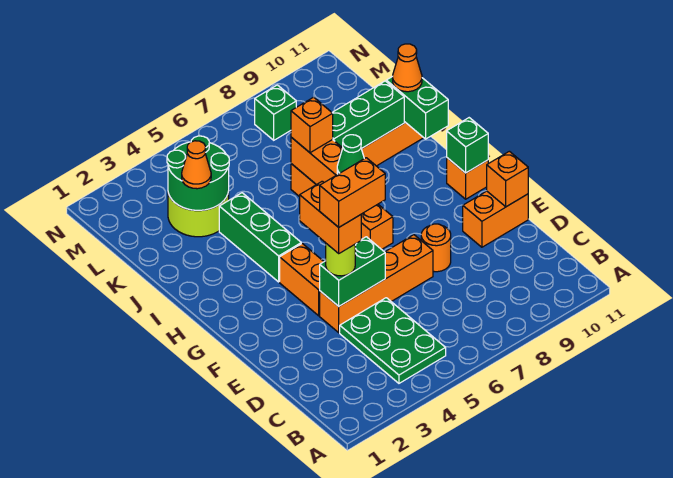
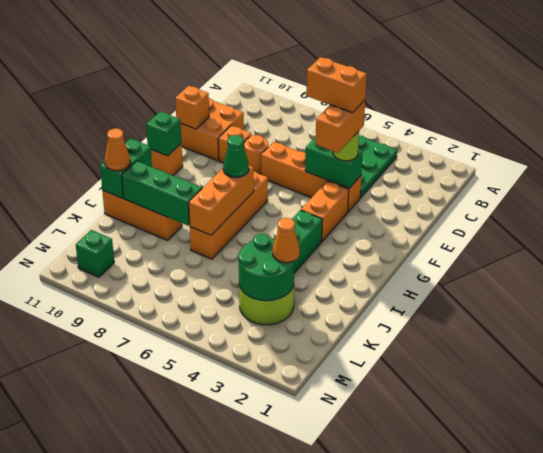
orange 1x2 brick [463,191,528,247] -> orange 2x2 brick [180,98,244,161]
orange 1x1 brick [291,97,333,153] -> orange 1x1 brick moved to [218,125,251,163]
green 1x1 brick [255,85,296,140] -> green 1x1 brick moved to [76,230,114,277]

